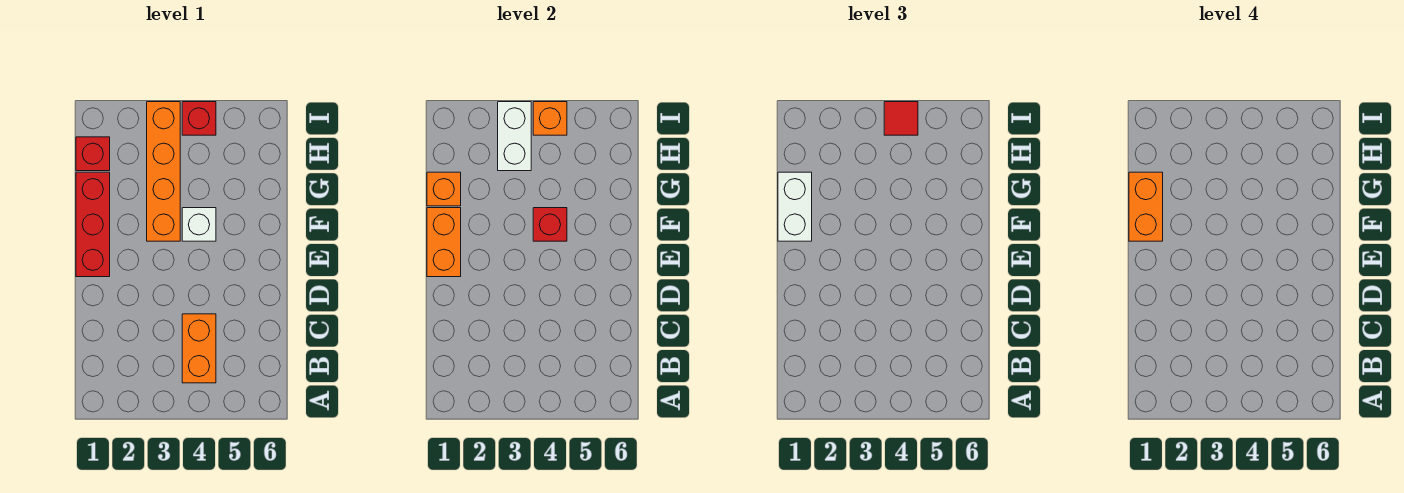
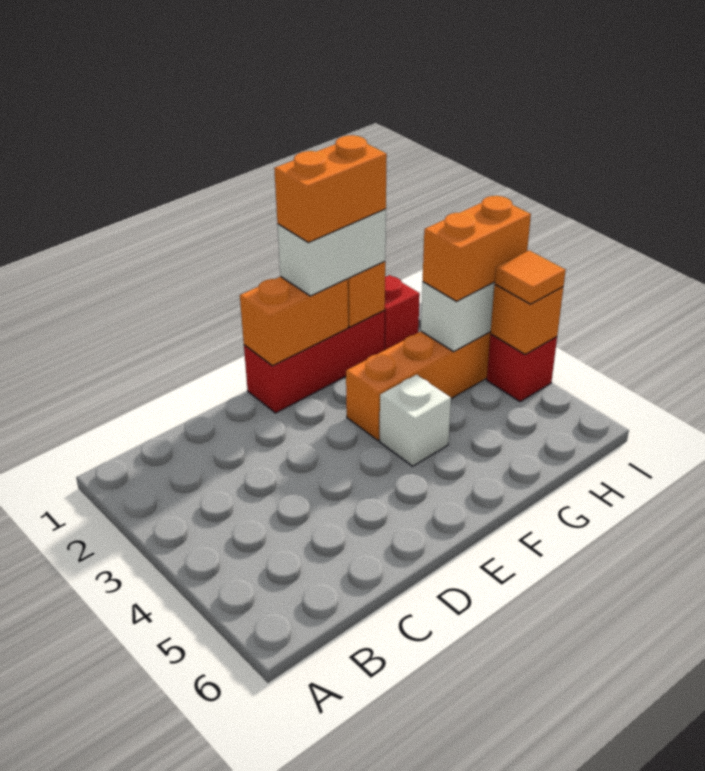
orange 1x2 brick [182,314,216,383] -> orange 1x2 brick moved to [423,196,531,301]
red 1x1 brick [533,208,567,241] -> none
red 1x1 tile [884,102,918,135] -> orange 1x1 tile [495,250,566,304]

